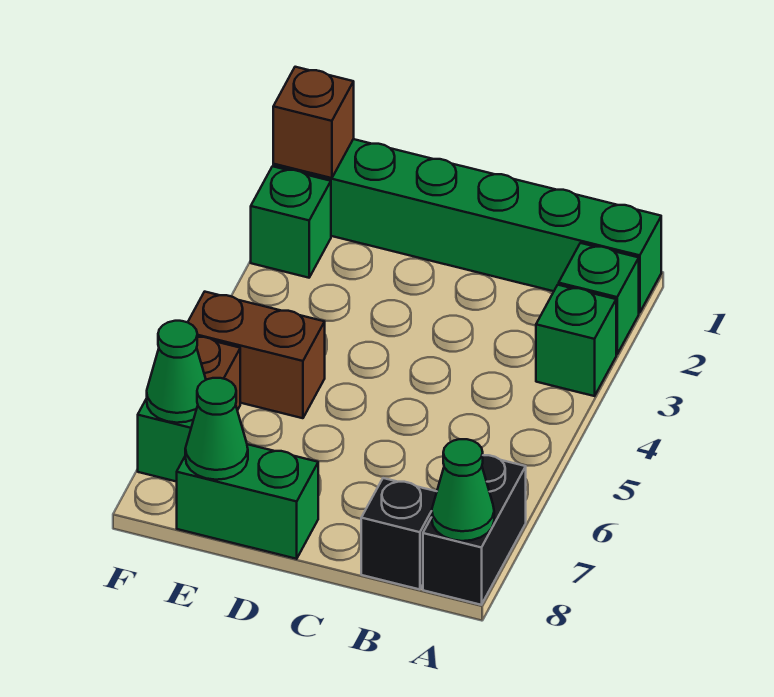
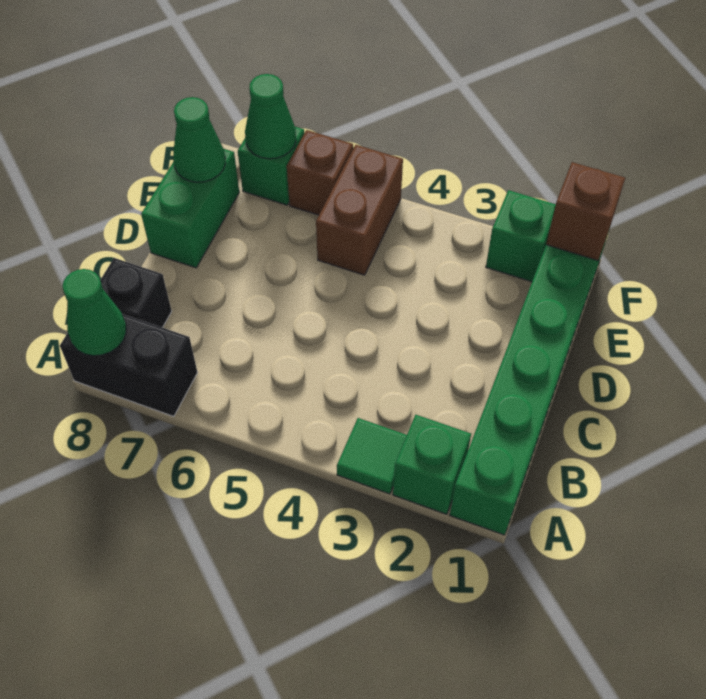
green 1x1 brick [536,285,616,396] -> green 1x1 tile [337,418,407,494]

